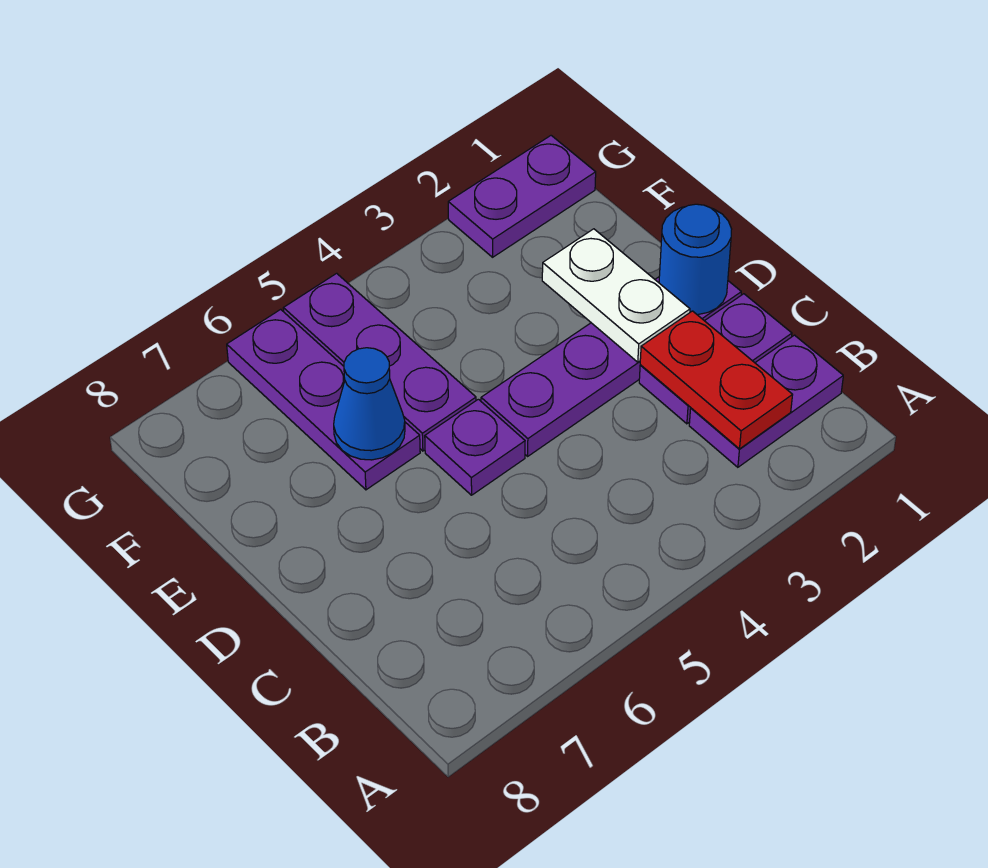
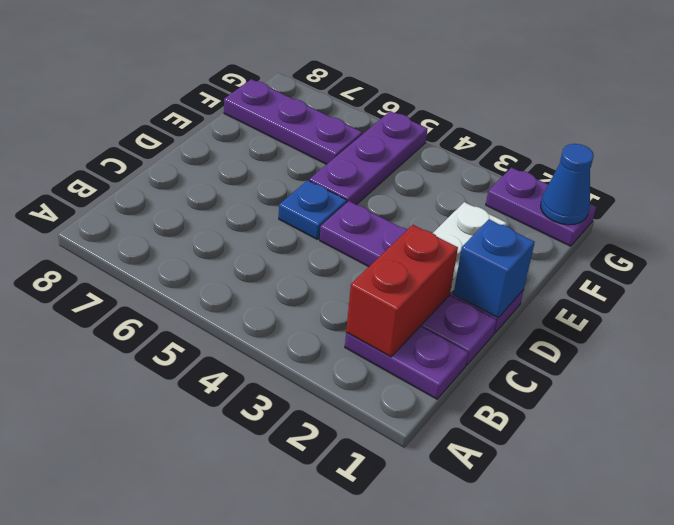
red 1x2 plate [640,311,792,449] -> red 1x2 brick [346,225,458,357]
blue 1x1 round brick [659,204,732,315] -> blue 1x1 brick [453,220,535,318]
purple 1x1 plate [425,399,525,495] -> blue 1x1 plate [279,180,347,240]
purple 1x3 plate [227,309,420,490] -> purple 1x3 plate turned to [224,79,362,164]
blue 1x1 cone [334,348,405,460] -> blue 1x1 cone moved to [541,144,594,225]

